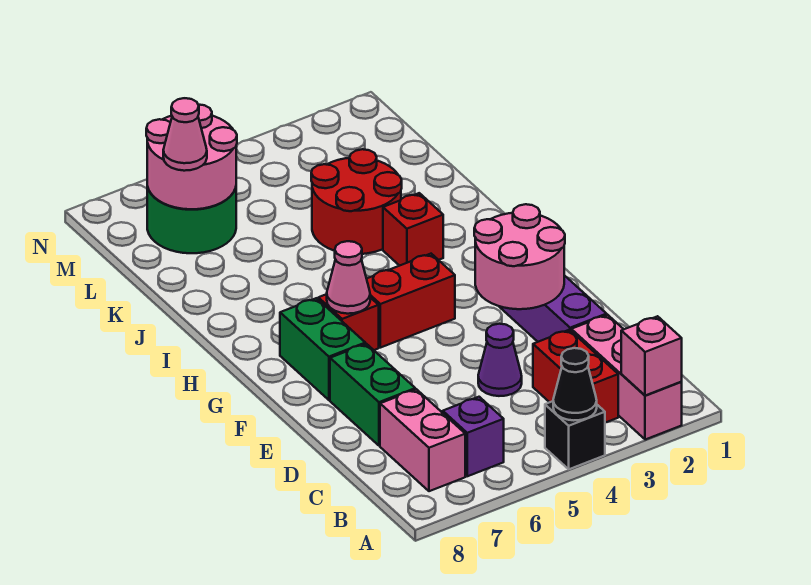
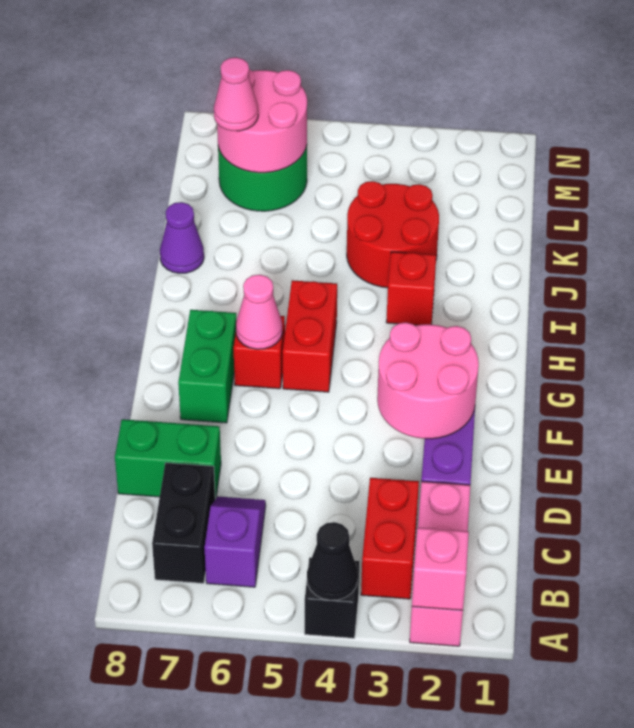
pink 1x2 brick [380,389,465,491] -> black 1x2 brick [152,463,215,583]
purple 1x1 cone [478,324,522,396] -> purple 1x1 cone moved to [160,202,204,273]
green 1x2 brick [330,344,415,446] -> green 1x2 brick turned to [115,419,221,499]
red 1x2 brick [367,254,455,348] -> red 1x2 brick turned to [283,280,337,392]

